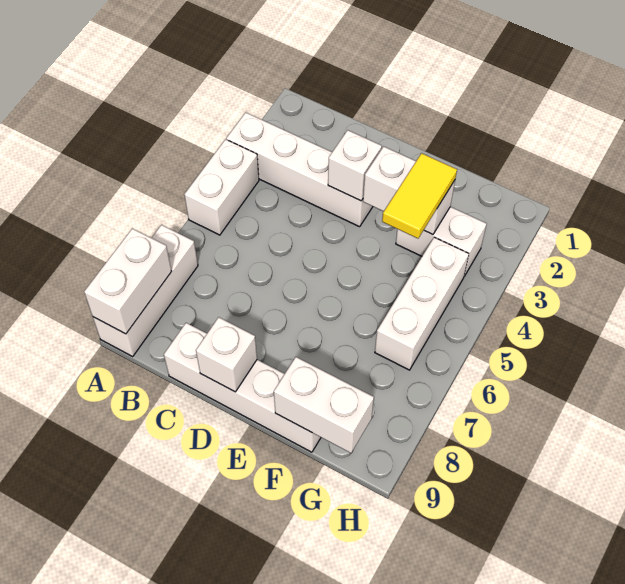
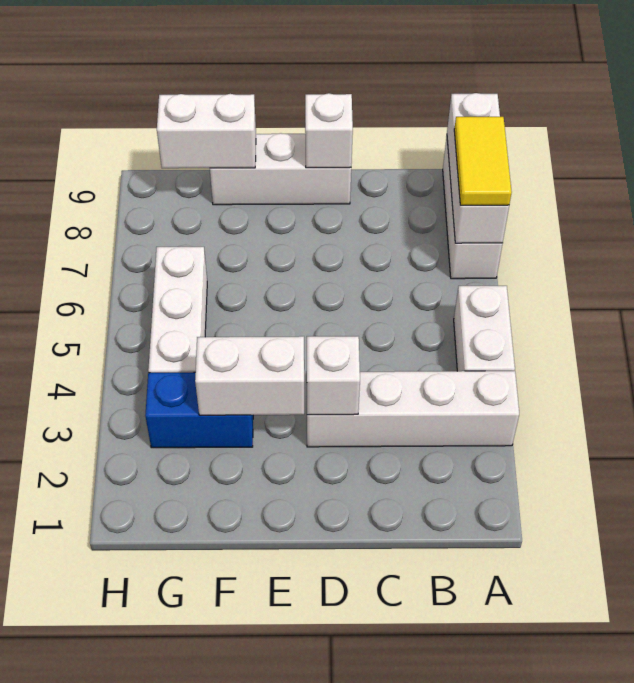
white 1x2 brick [84,229,172,334] -> white 1x3 brick [447,93,509,243]
white 1x4 brick [164,323,321,452] -> white 1x3 brick [210,133,351,205]
white 1x2 brick [396,207,486,276] -> blue 1x2 brick [145,372,253,448]
yellow 1x2 tile [382,153,457,238] -> yellow 1x2 tile moved to [454,117,512,205]

